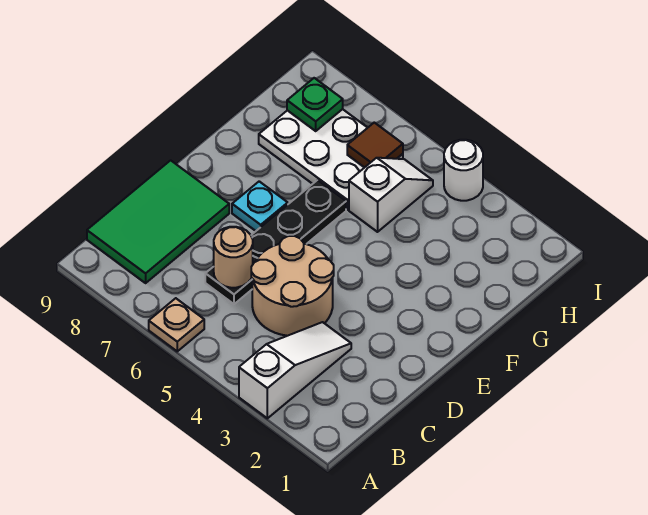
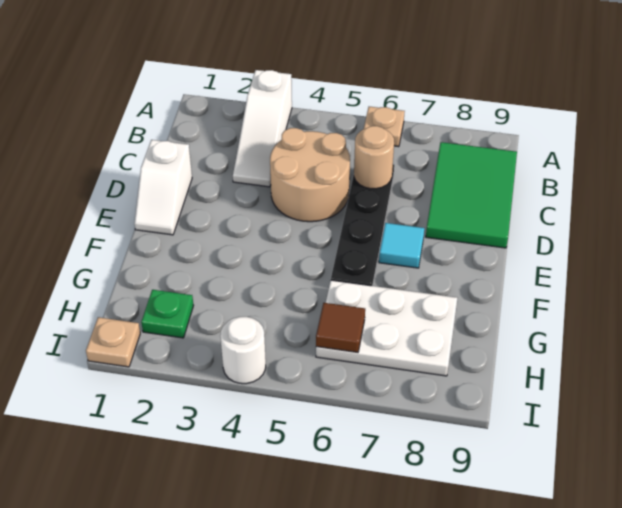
cyan 1x1 plate [232,181,288,231] -> cyan 1x1 tile [379,223,424,268]
white 1x2 slope [349,158,433,232] -> white 1x2 slope moved to [134,140,192,235]
green 1x1 plate [287,78,343,131] -> green 1x1 plate moved to [141,290,193,338]
none -> tan 1x1 plate [86,317,140,367]

